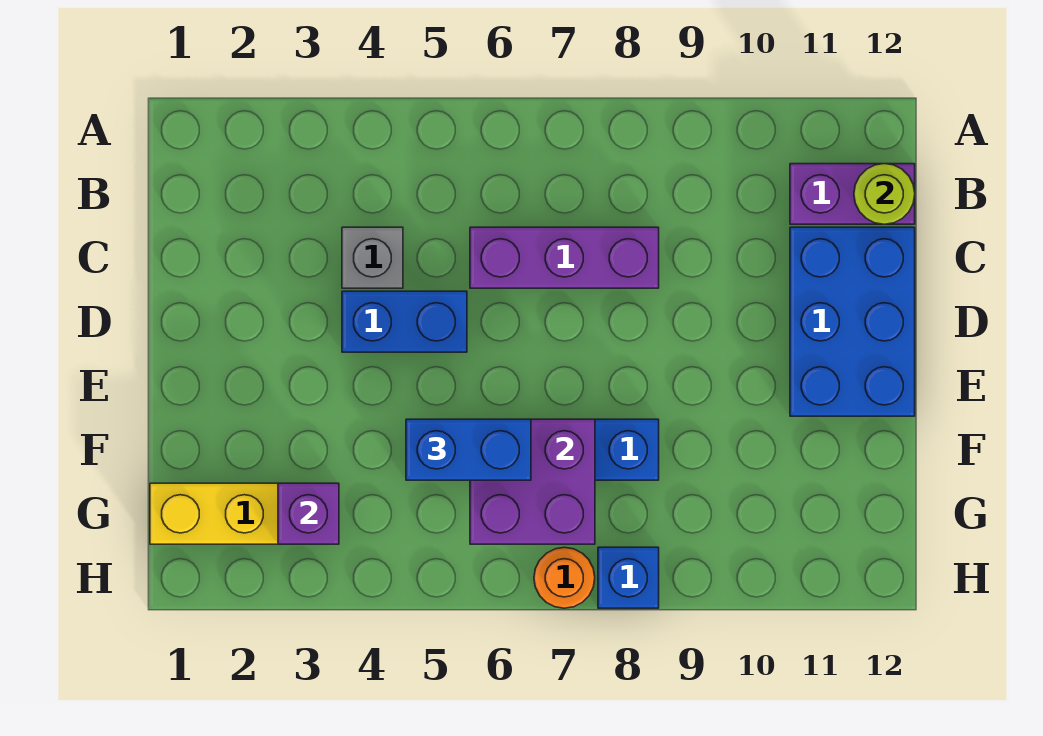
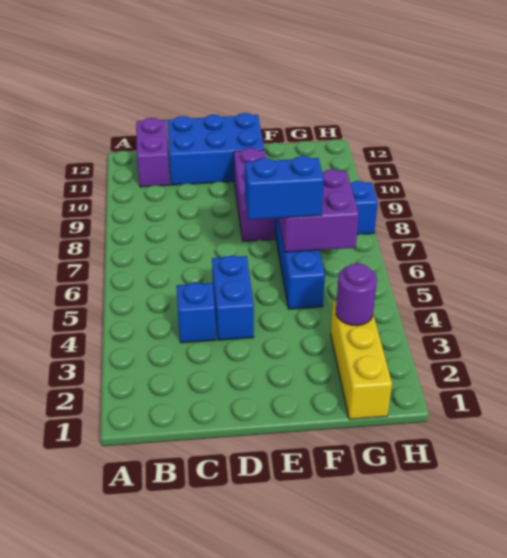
lime 1x1 round brick [854,164,915,224] -> none
grey 1x1 brick [342,227,403,288] -> blue 1x1 brick [176,283,216,343]
purple 1x3 brick [470,227,659,288] -> purple 1x3 brick moved to [234,148,275,242]
blue 1x2 brick [406,419,531,480] -> blue 1x2 brick turned to [245,156,324,220]
purple 1x1 brick [278,483,339,544] -> purple 1x1 round brick [336,263,377,326]
orange 1x1 round brick [534,547,595,608] -> none

